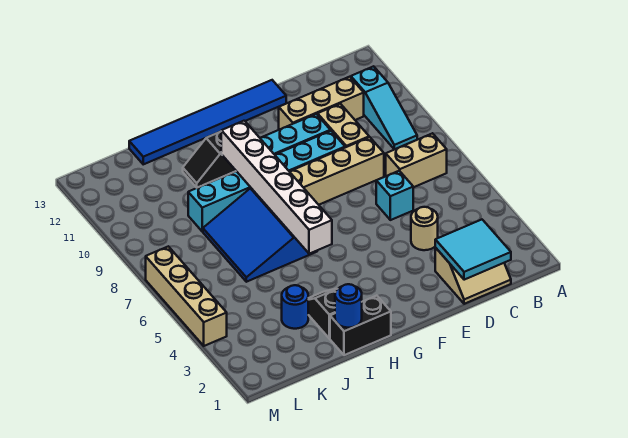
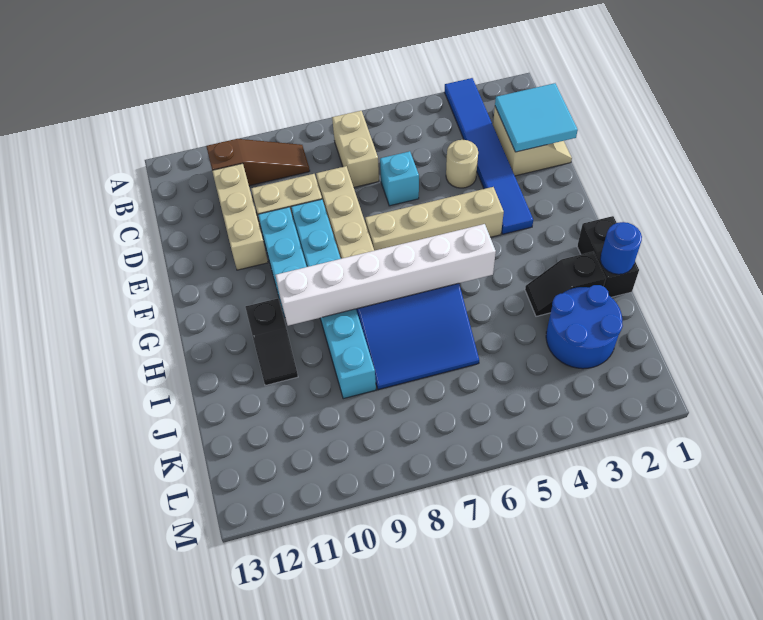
cyan 1x3 slope [351,66,417,149] -> brown 1x3 slope [206,139,310,186]
blue 1x6 tile [129,80,286,164] -> blue 1x6 tile moved to [445,78,533,234]
blue 1x1 round brick [282,285,308,329] -> blue 2x2 round brick [546,285,623,369]
tan 1x4 brick [146,246,227,346] -> tan 1x4 brick moved to [365,187,504,251]

